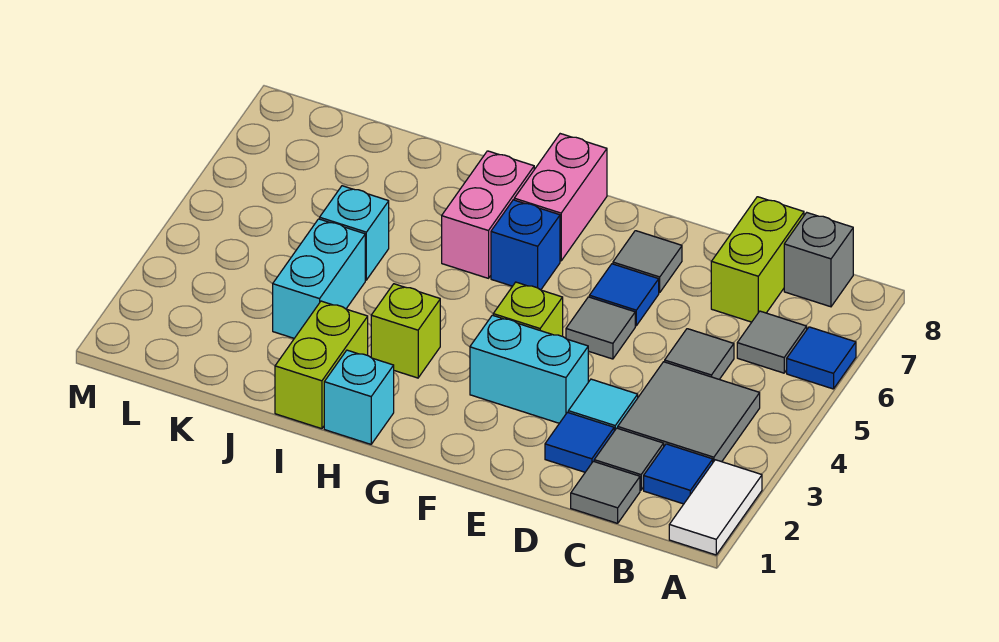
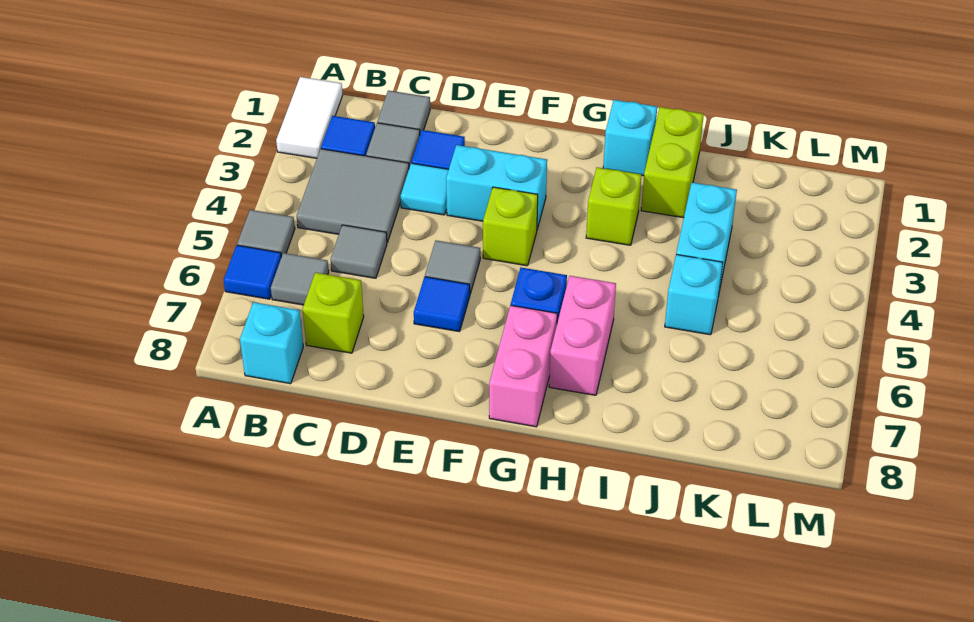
grey 1x1 brick [784,213,853,307] -> cyan 1x1 brick [240,302,303,384]
lime 1x2 brick [711,197,804,322] -> lime 1x1 brick [303,273,364,353]
grey 1x1 tile [613,231,682,293] -> grey 1x1 tile moved to [237,210,295,257]

